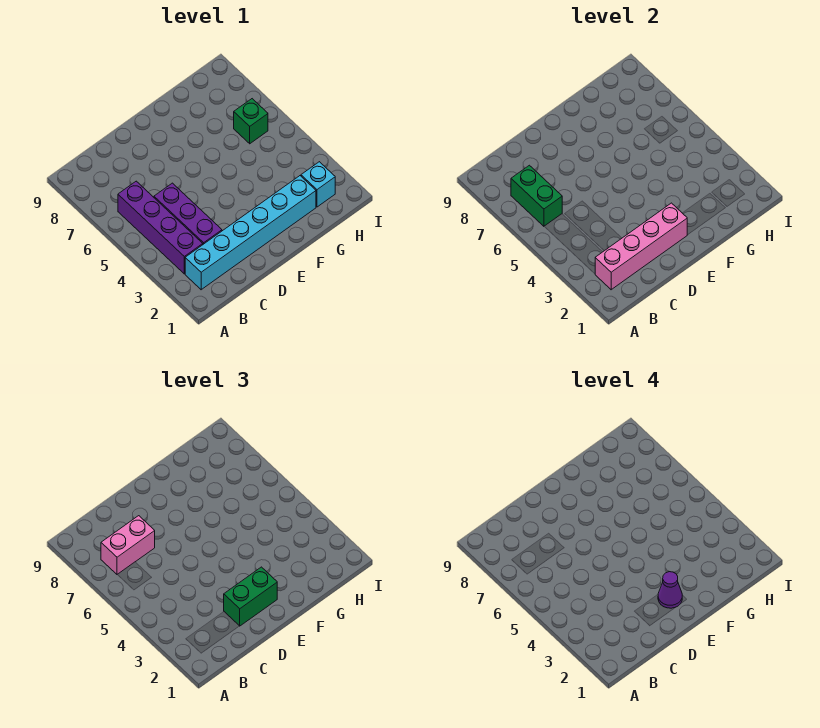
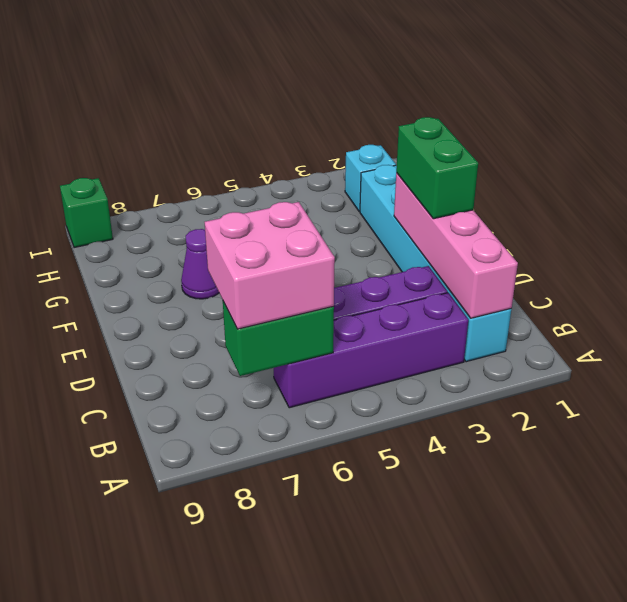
pink 1x2 brick [101,516,155,574] -> pink 2x2 brick [205,202,335,329]
purple 1x1 cone [658,572,682,608] -> purple 1x1 cone moved to [181,229,219,299]
green 1x1 brick [234,99,268,144] -> green 1x1 brick moved to [60,178,113,248]

